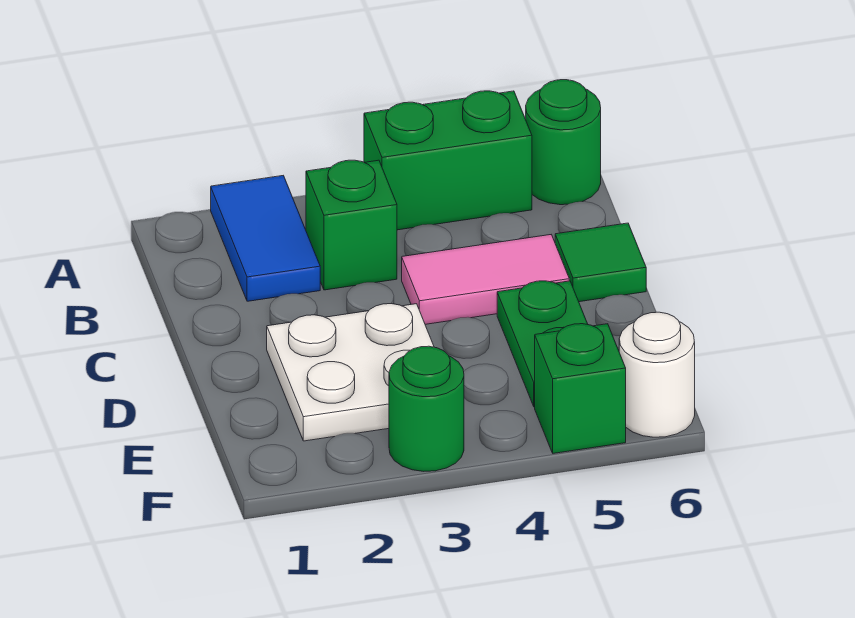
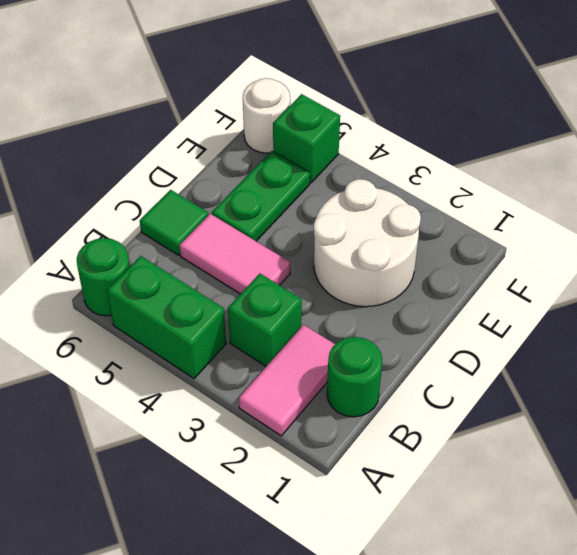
blue 1x2 tile [211,176,320,301] -> pink 1x2 tile [239,325,335,436]
white 2x2 plate [267,304,434,441] -> white 2x2 round brick [314,179,421,307]
green 1x1 round brick [389,346,464,471] -> green 1x1 round brick moved to [327,337,382,417]

